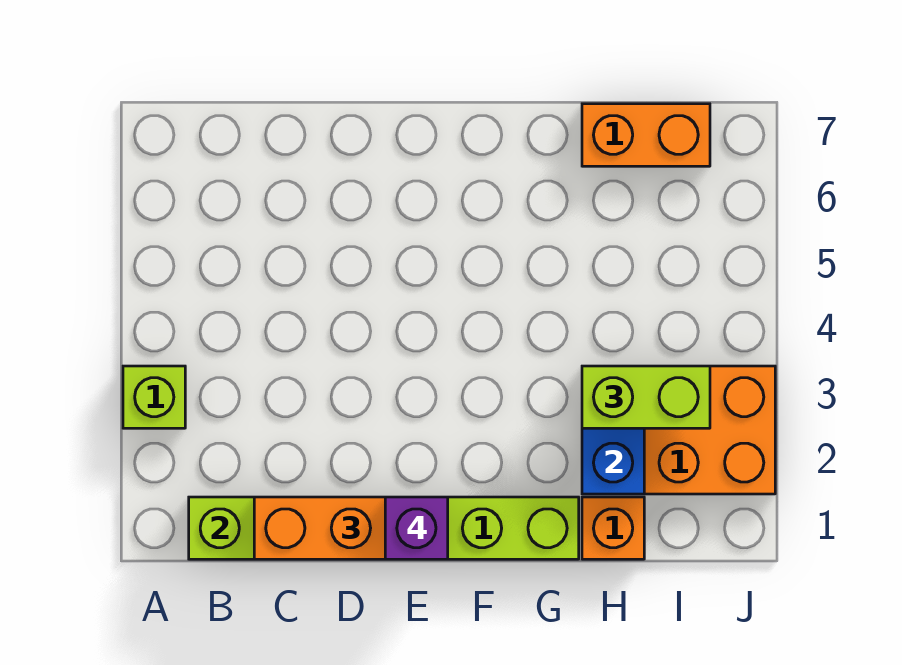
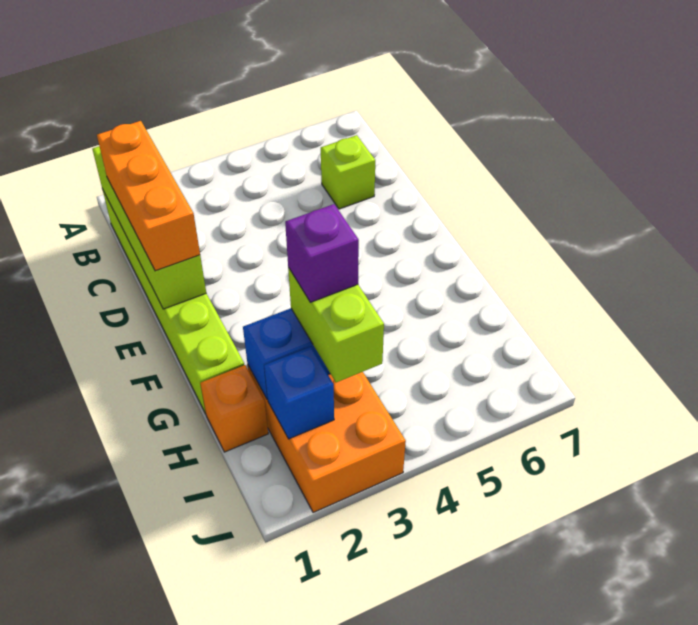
lime 1x1 brick [123,366,185,428] -> lime 1x1 brick moved to [321,135,375,209]
purple 1x1 brick [385,497,448,559] -> purple 1x1 brick moved to [285,204,359,302]
orange 1x2 brick [582,104,710,166] -> none
none -> blue 1x1 brick [264,347,334,439]

